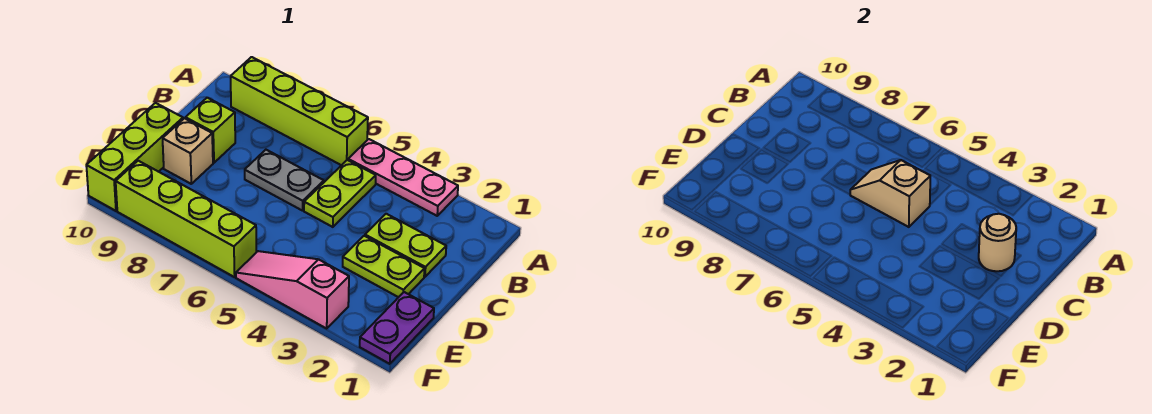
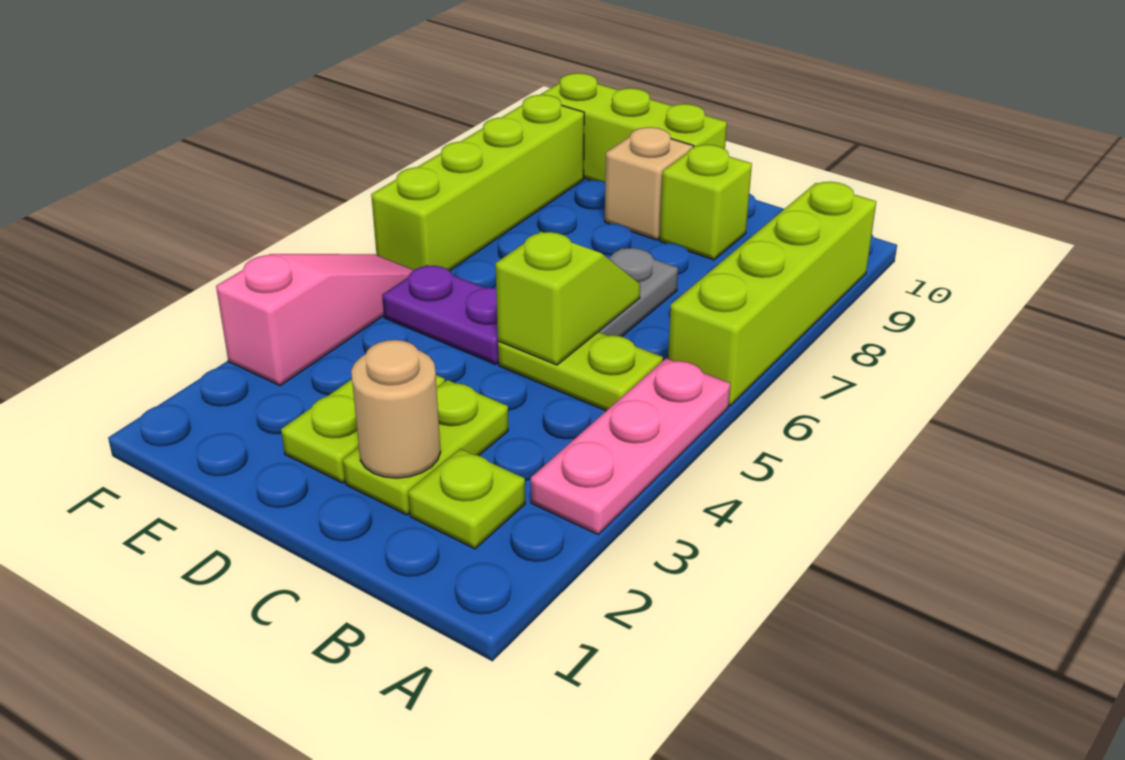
none -> lime 1x1 plate [408,449,525,549]
tan 1x2 slope [850,160,930,227] -> lime 1x2 slope [496,232,640,365]
purple 1x2 plate [360,292,434,364] -> purple 1x2 plate moved to [382,265,499,365]

